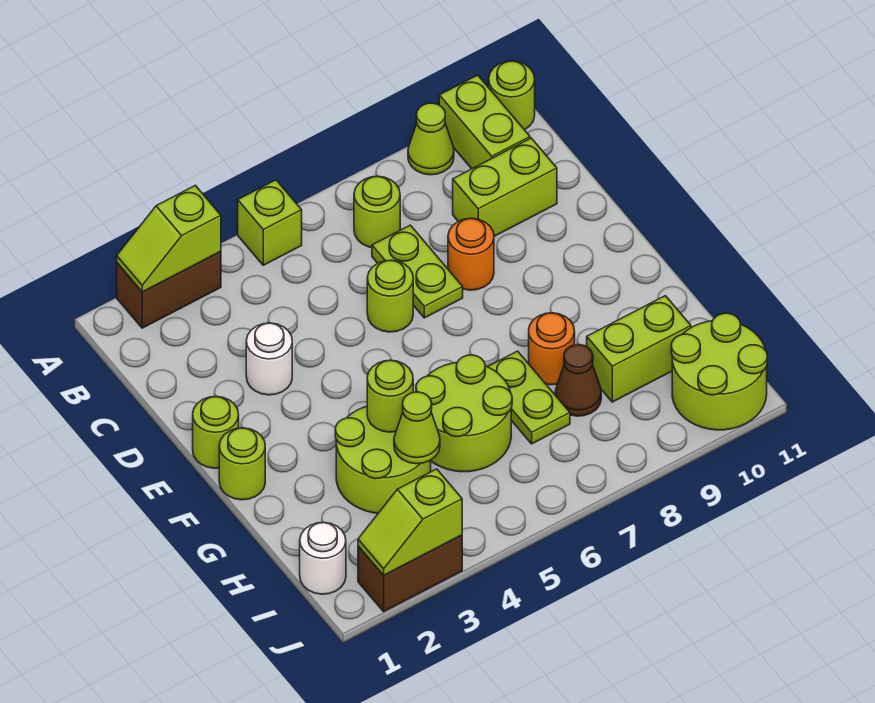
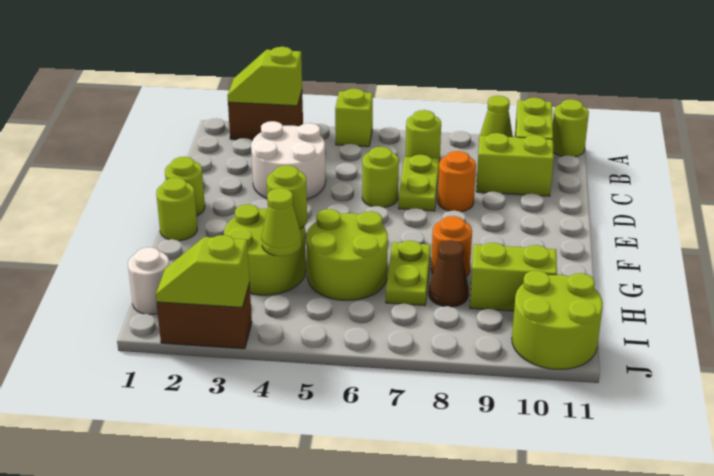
white 1x1 round brick [246,323,292,395] -> white 2x2 round brick [251,121,326,199]

